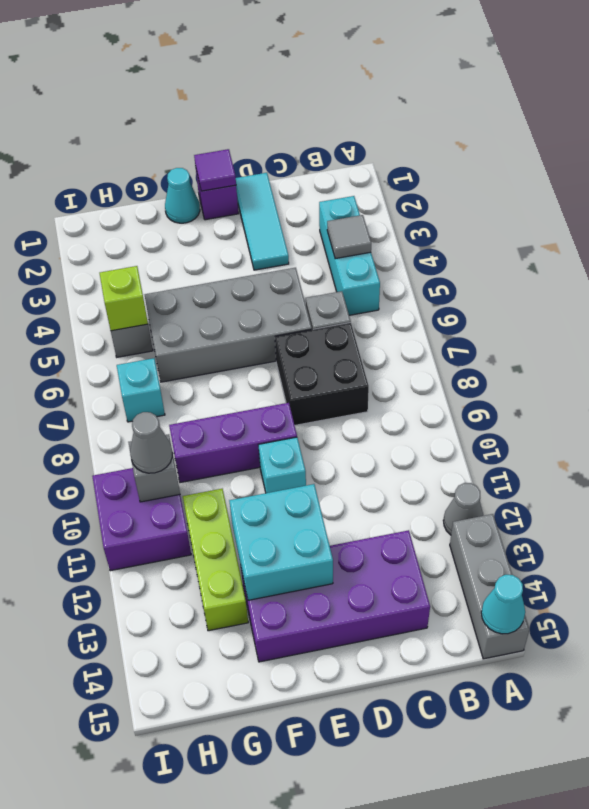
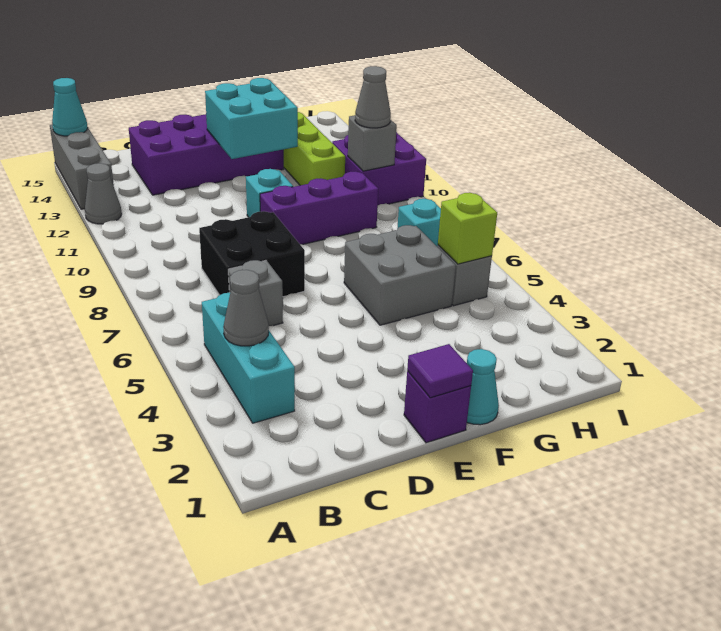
grey 1x1 tile [327,215,371,259] -> grey 1x1 cone [223,270,269,346]
cyan 1x3 tile [236,173,289,270] -> none
grey 2x4 brick [145,268,312,382] -> grey 2x2 brick [344,225,456,325]

